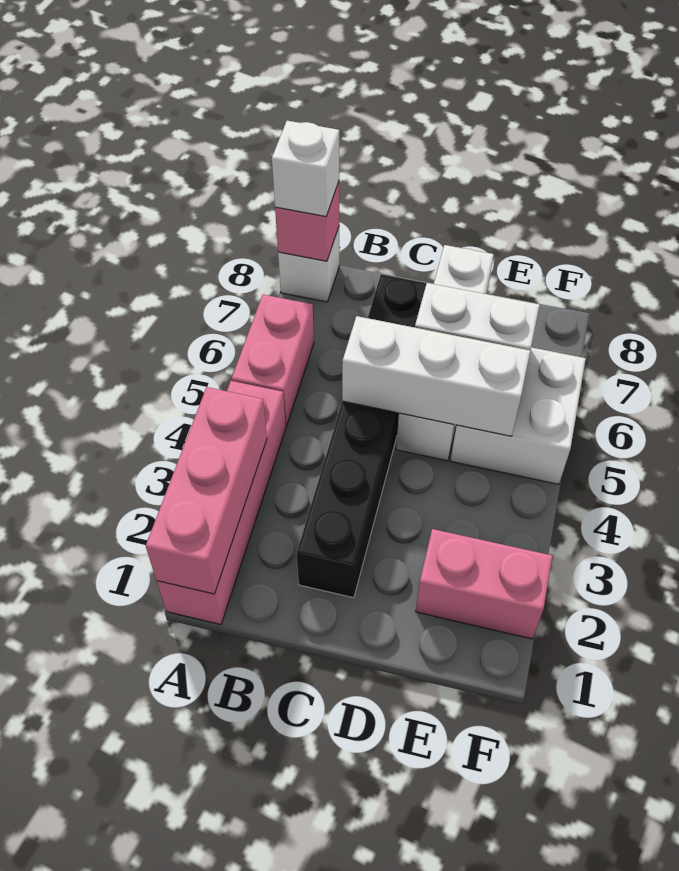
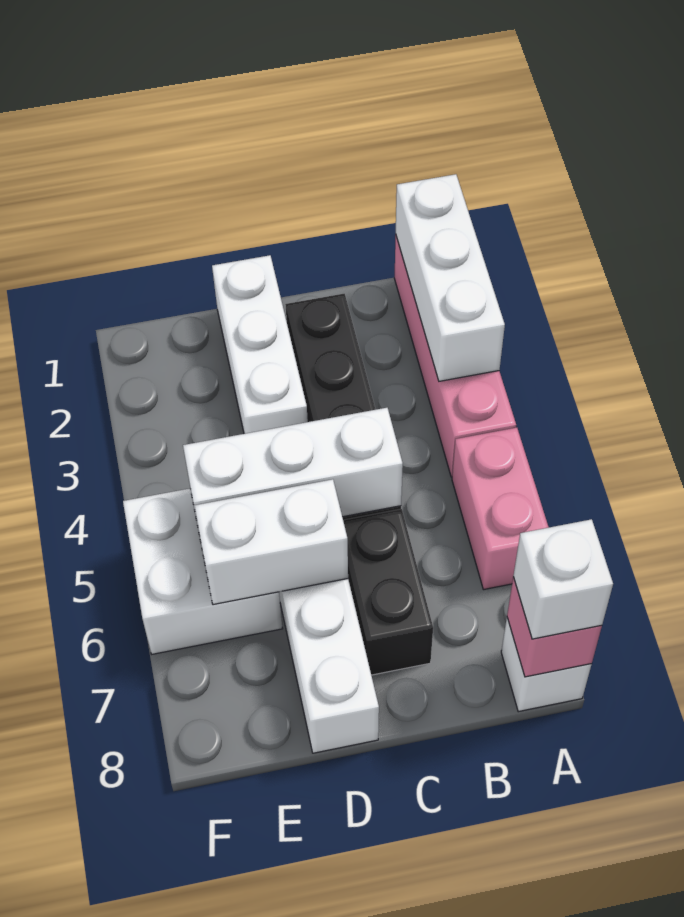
pink 1x3 brick [146,387,267,594] -> white 1x3 brick [396,174,505,381]
none -> white 1x3 brick [212,255,308,434]
pink 1x2 brick [416,529,552,639] -> none

